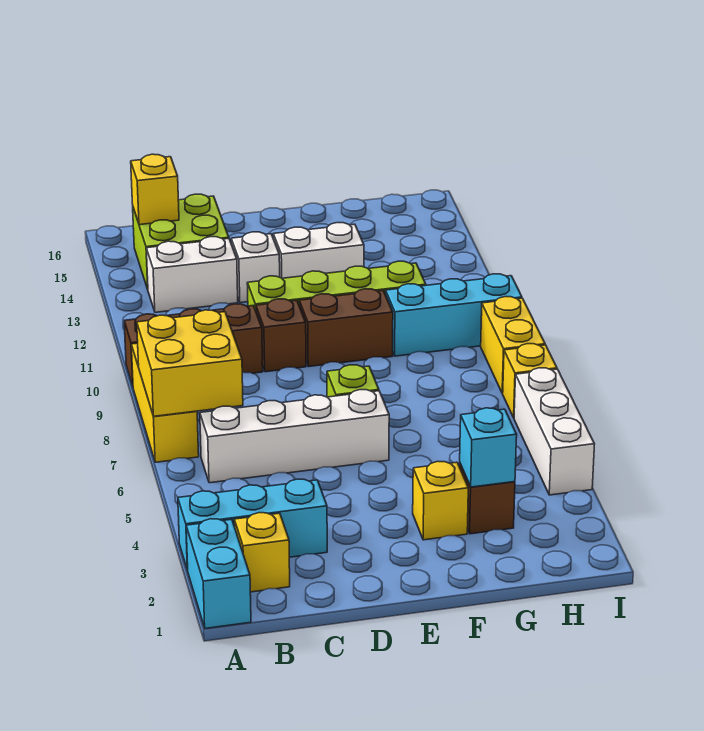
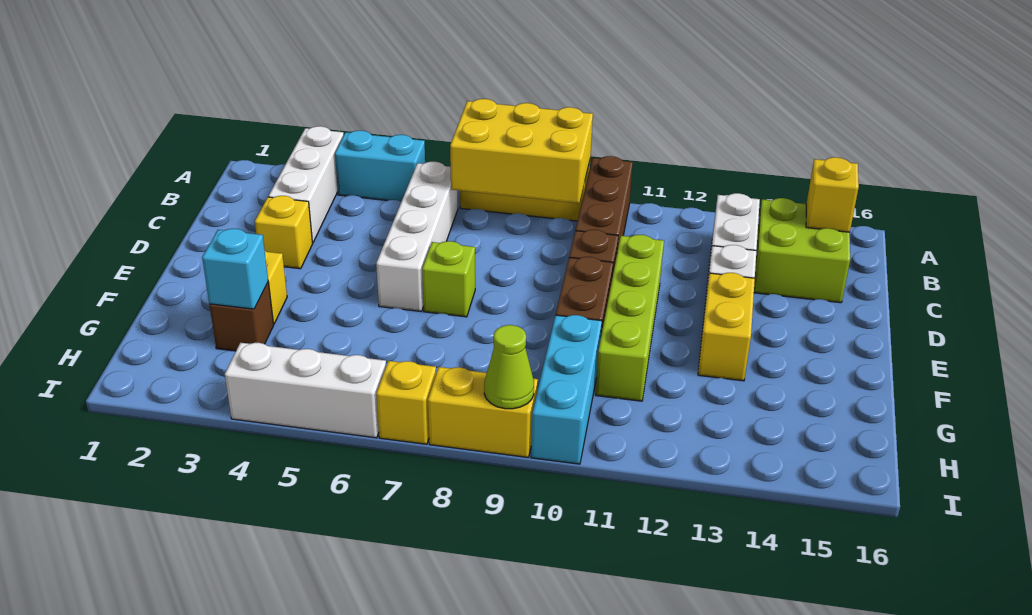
cyan 1x2 brick [186,519,251,628] -> cyan 1x2 brick moved to [335,131,425,202]
cyan 1x3 brick [178,479,327,570] -> white 1x3 brick [268,126,344,243]
yellow 2x2 brick [137,310,243,416] -> yellow 2x3 brick [450,99,593,203]
yellow 1x1 brick [234,513,290,592] -> yellow 1x1 brick moved to [255,196,313,269]
white 1x2 brick [273,223,364,278] -> yellow 1x2 brick [698,273,755,381]
none -> lime 1x1 cone [484,325,534,409]

